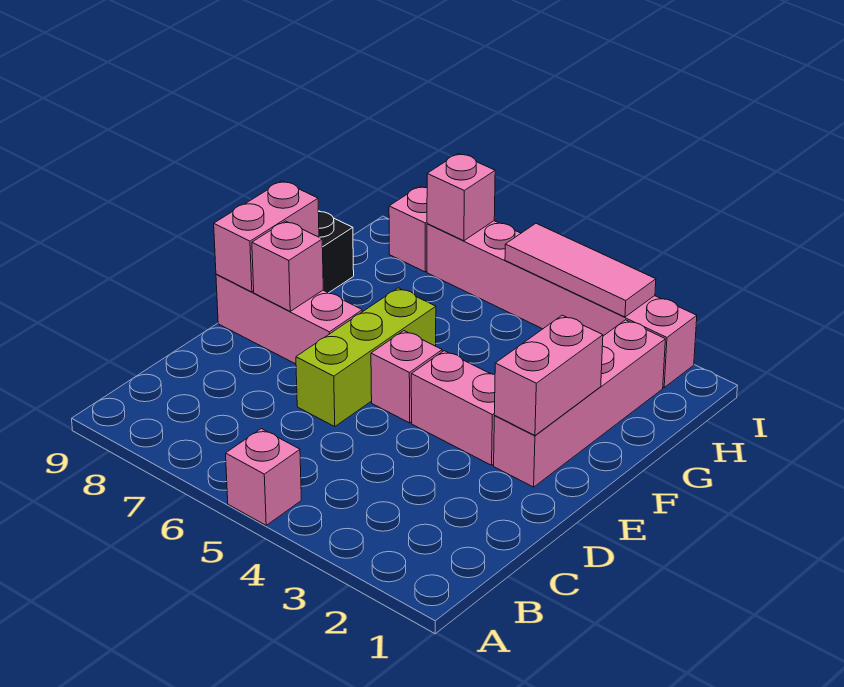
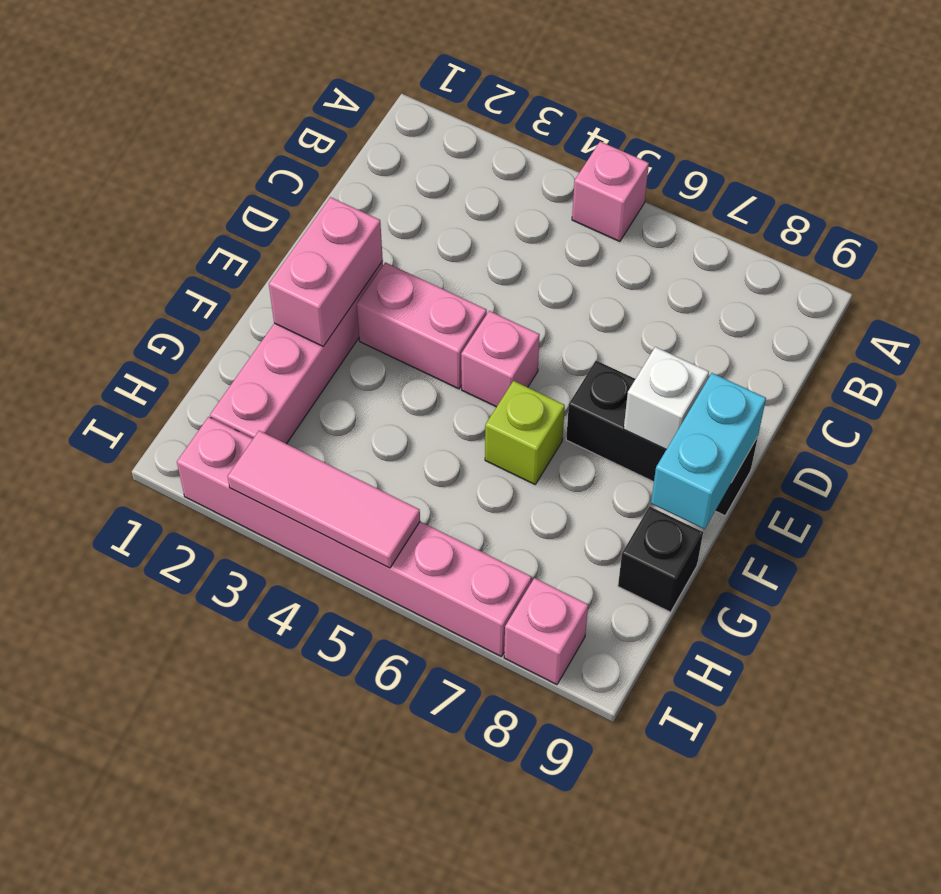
lime 1x3 brick [296,288,436,427] -> lime 1x1 brick [485,381,565,484]
pink 1x3 brick [216,274,362,364] -> black 1x3 brick [566,360,758,515]
pink 1x1 brick [252,221,323,311] -> white 1x1 brick [624,347,709,449]
pink 1x2 brick [214,181,319,292] -> cyan 1x2 brick [651,373,766,529]
pink 1x1 brick [427,154,495,241] -> none

